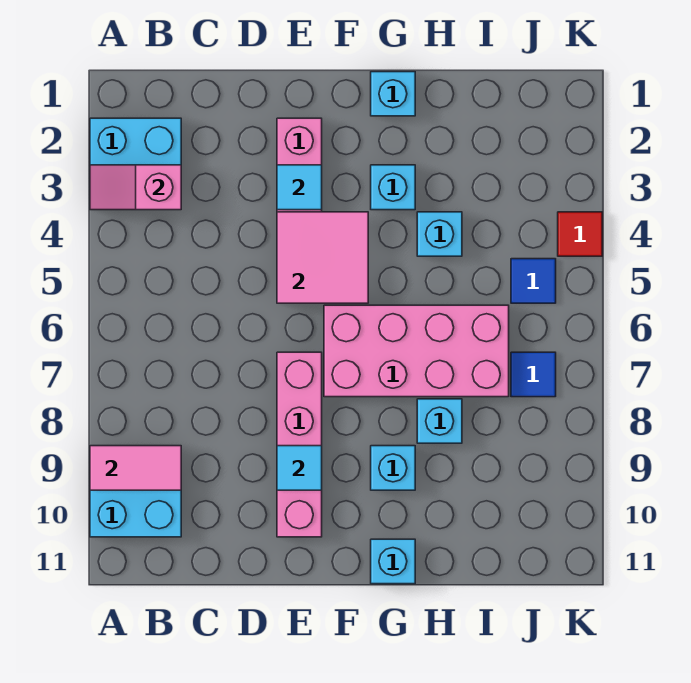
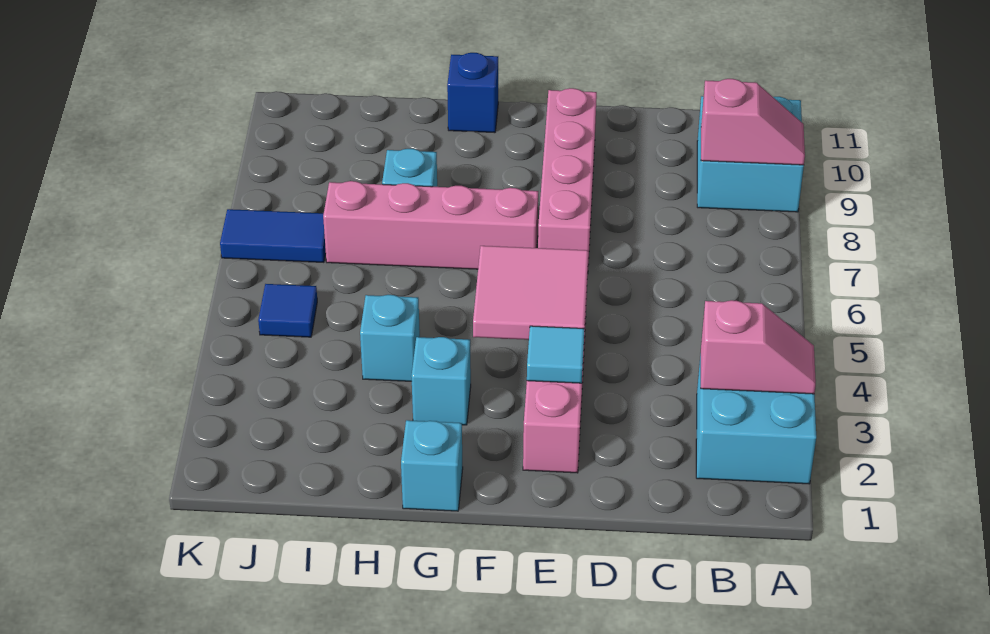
pink 1x2 tile [90,446,181,490] -> pink 1x2 slope [701,79,805,165]
cyan 1x1 tile [277,446,322,490] -> none
pink 2x4 brick [324,305,509,397] -> pink 1x4 brick [323,181,538,269]
cyan 1x1 brick [371,446,415,490] -> none
cyan 1x1 brick [371,539,415,584] -> blue 1x1 brick [447,53,498,133]
blue 1x1 tile [511,352,556,397] -> blue 1x2 tile [220,209,326,262]
red 1x1 tile [558,212,602,256] -> none

